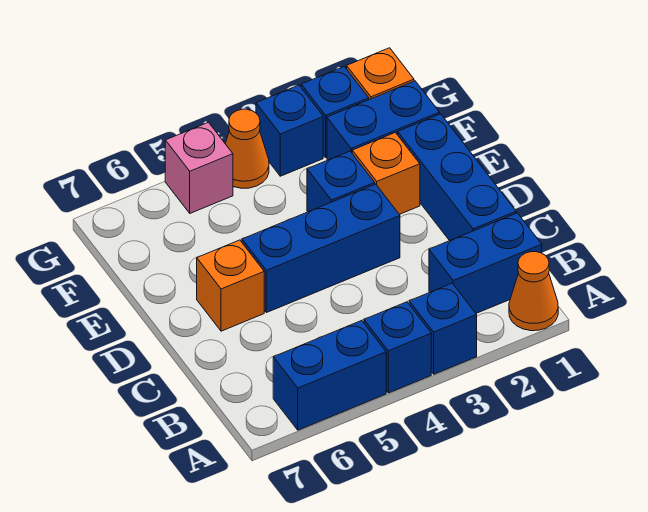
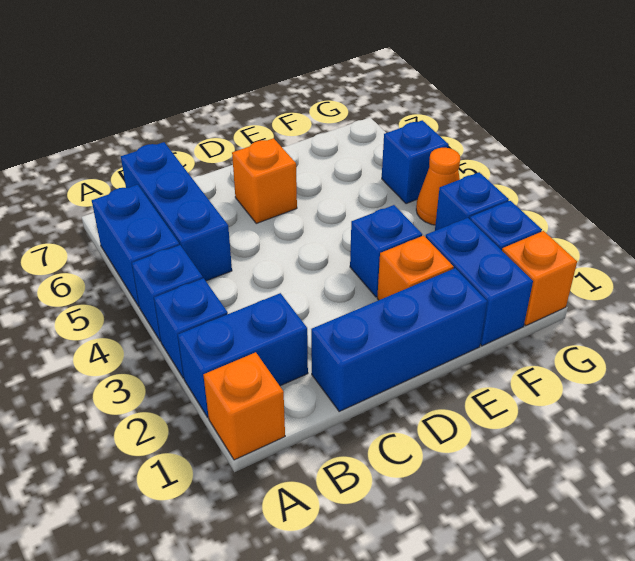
orange 1x1 cone [509,252,558,331] -> orange 1x1 brick [203,352,285,460]
blue 1x2 brick [429,213,542,313] -> blue 1x2 brick turned to [178,293,308,417]
blue 1x3 brick [242,184,400,313] -> blue 1x3 brick moved to [121,142,232,281]
pink 1x1 brick [165,122,233,213] -> blue 1x1 brick [382,120,449,204]

